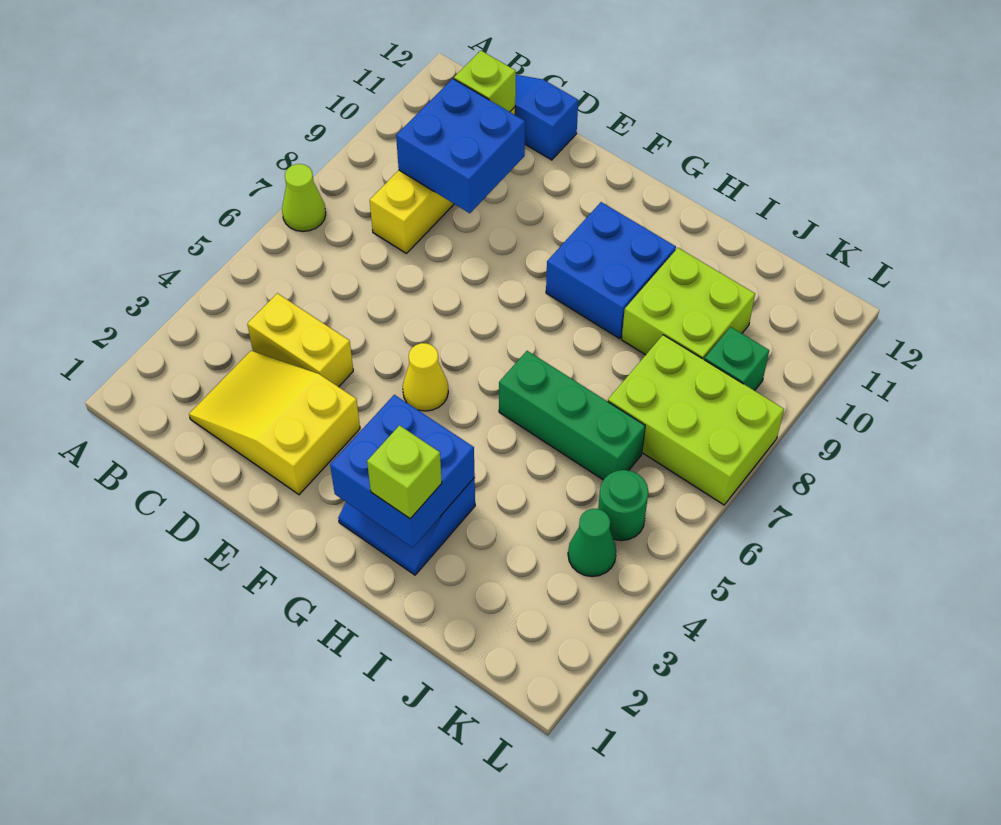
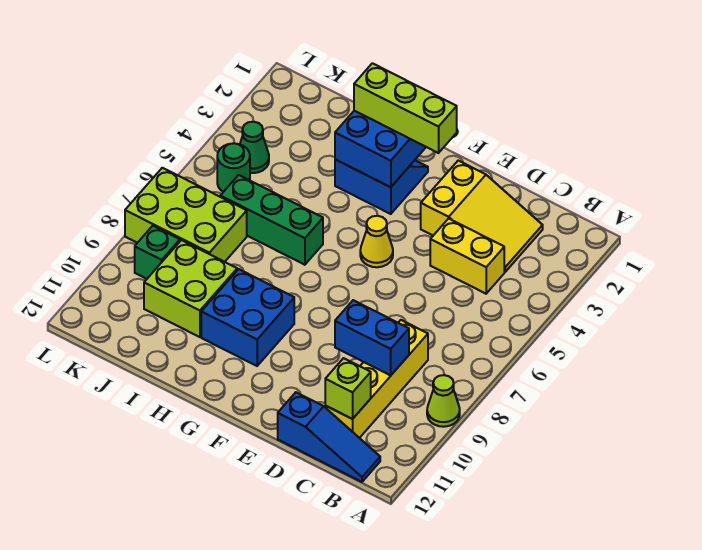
lime 1x1 cone [282,164,326,231] -> lime 1x1 cone moved to [427,375,460,427]
blue 2x2 brick [396,79,525,213] -> blue 1x2 brick [335,300,409,375]
lime 1x1 brick [367,425,442,519] -> lime 1x3 brick [354,63,457,153]

